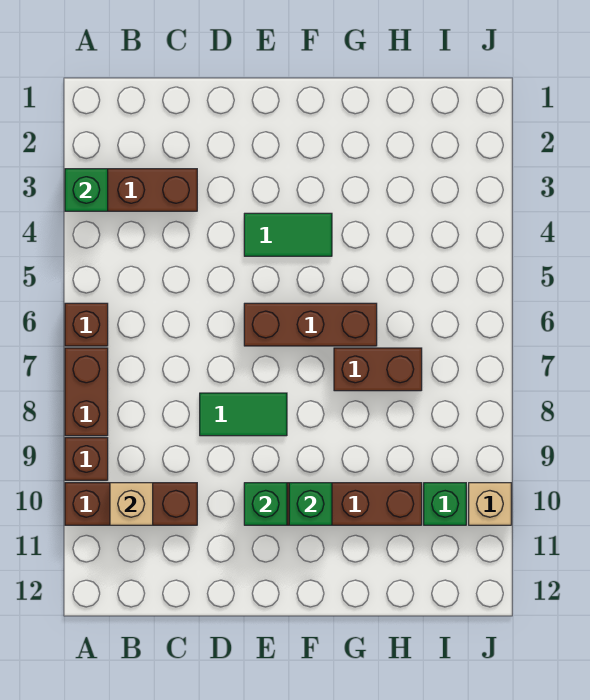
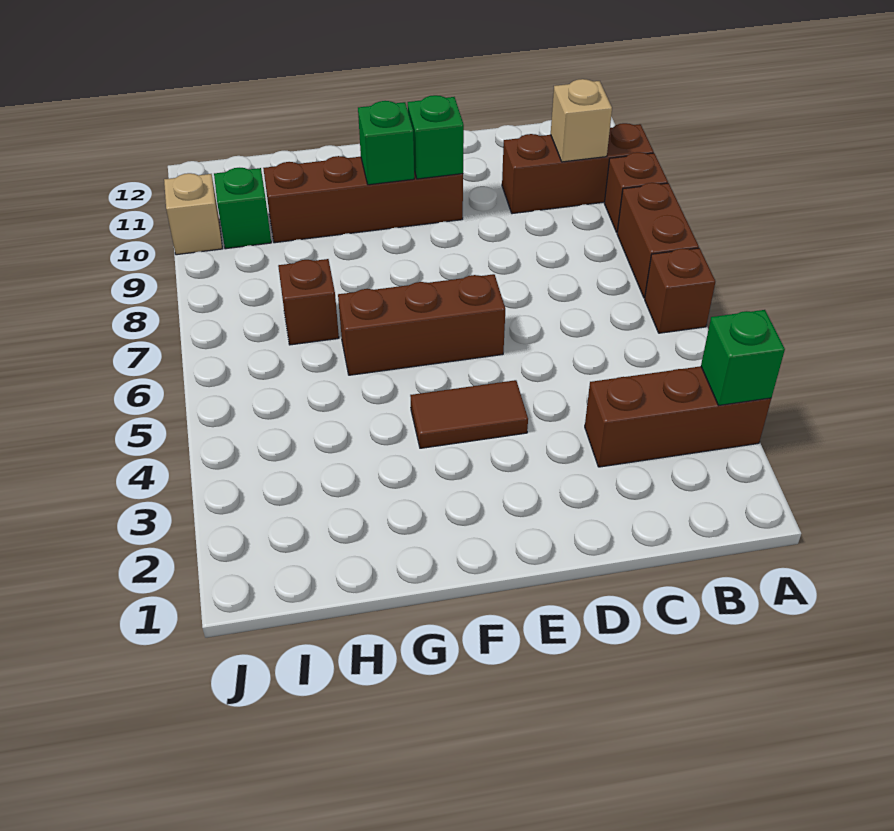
green 1x2 tile [200,393,287,436] -> none
green 1x2 tile [244,213,332,256] -> brown 1x2 tile [410,380,528,448]
brown 1x2 brick [334,348,422,391] -> brown 1x1 brick [278,259,339,345]

